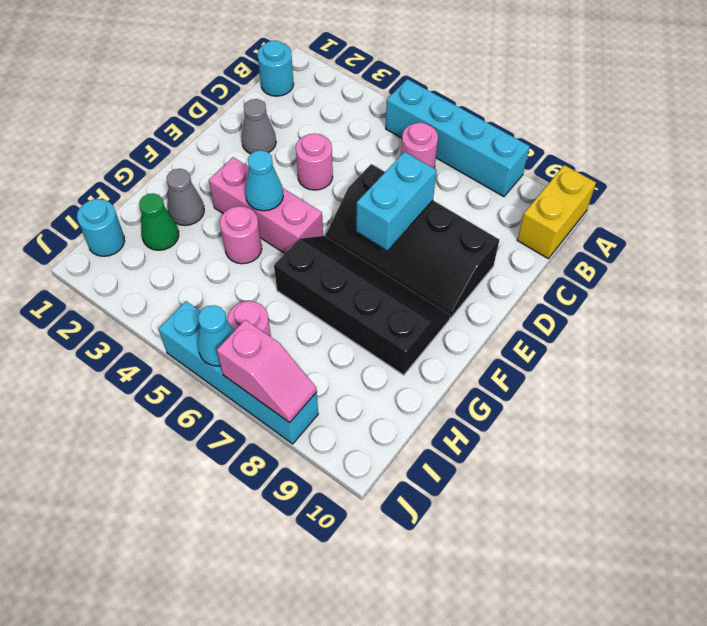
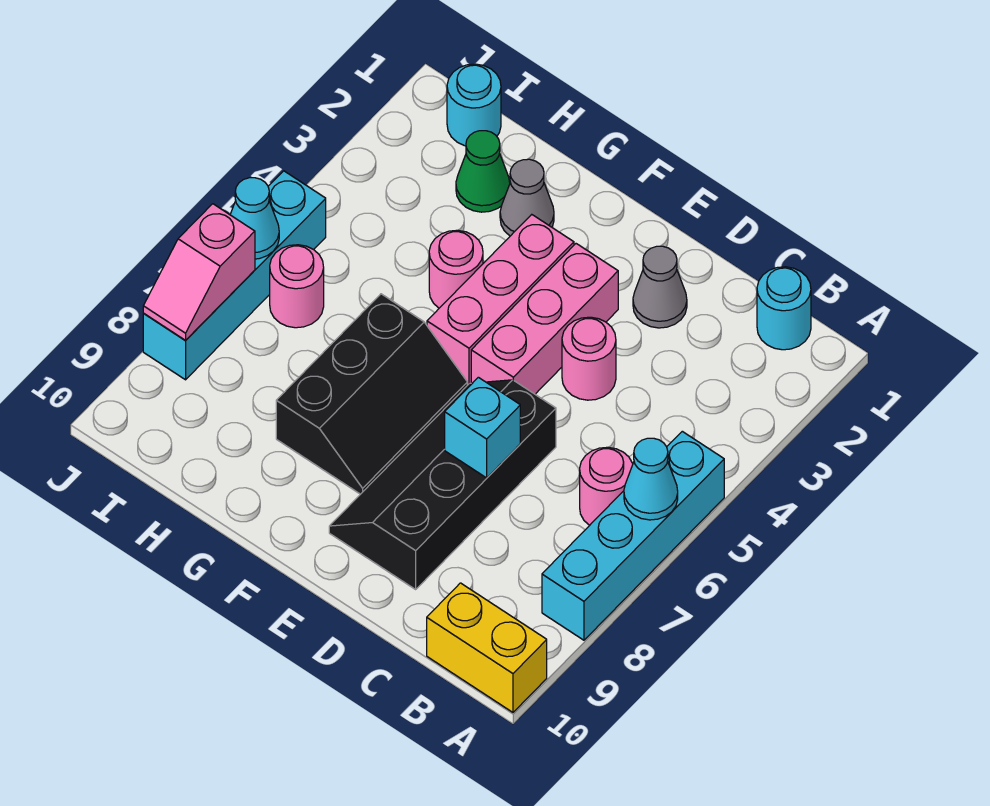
cyan 1x2 brick [356,152,437,250] -> cyan 1x1 brick [445,377,520,478]
none -> pink 1x3 brick [471,244,618,394]
cyan 1x1 cone [245,150,283,211] -> cyan 1x1 cone moved to [624,438,678,520]
black 2x4 slope [274,236,450,375] -> black 2x3 slope [276,294,467,494]

